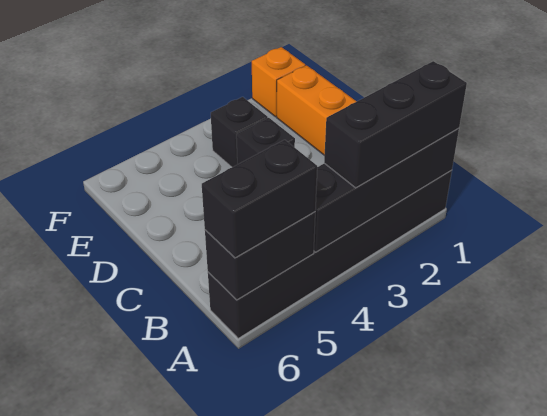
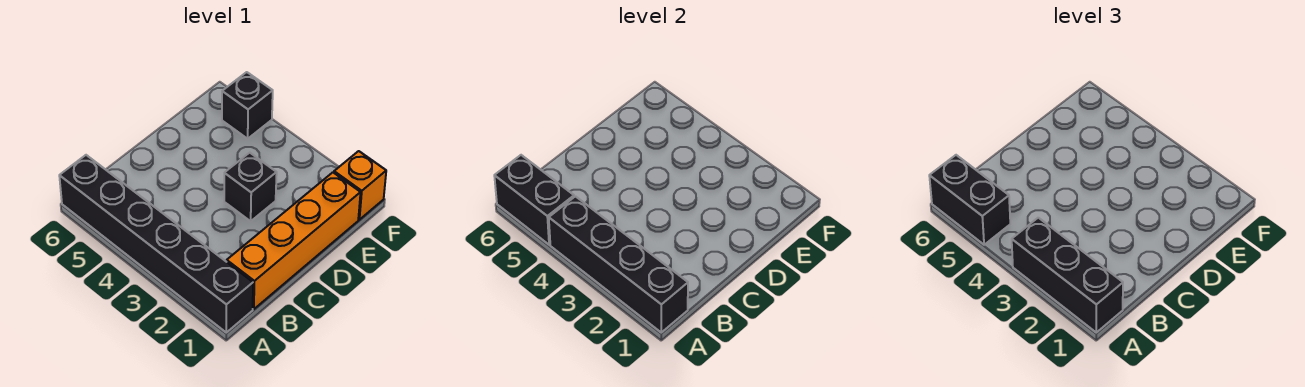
black 1x1 brick [211,97,268,167] -> black 1x1 brick moved to [222,72,273,139]

